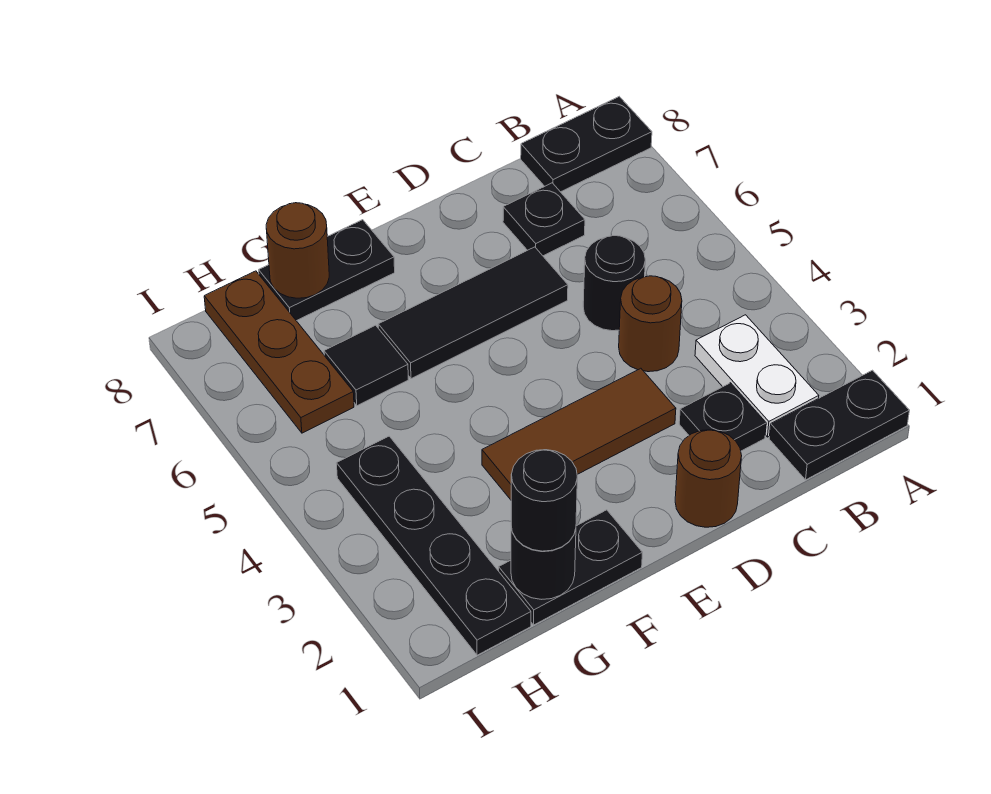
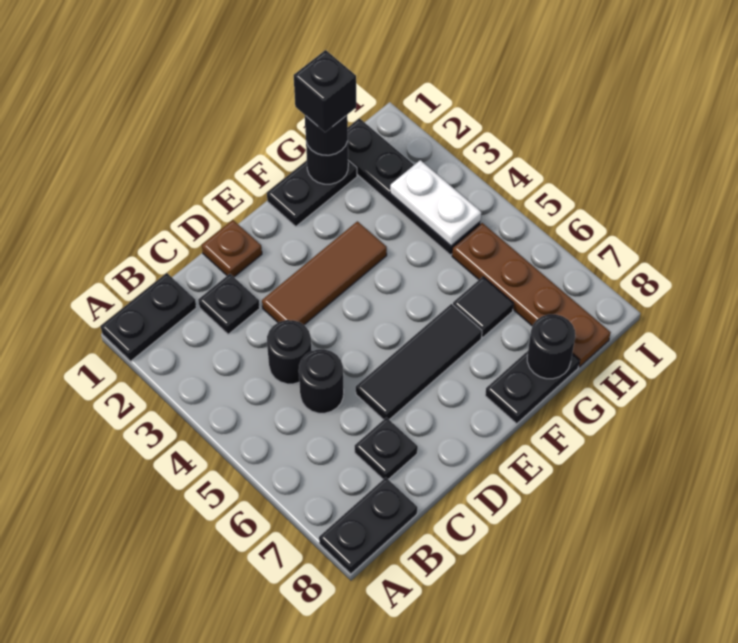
white 1x2 plate [695,315,819,437] -> white 1x2 plate moved to [390,160,481,246]
brown 1x1 round brick [619,276,682,372] -> black 1x1 round brick [267,320,312,384]
brown 1x1 round brick [675,430,742,527] -> brown 1x1 plate [202,220,262,277]
none -> black 1x1 brick [294,50,356,132]
brown 1x1 round brick [266,203,329,298] -> black 1x1 round brick [527,314,575,379]
brown 1x3 plate [204,271,354,433] -> brown 1x4 plate [452,223,611,367]

